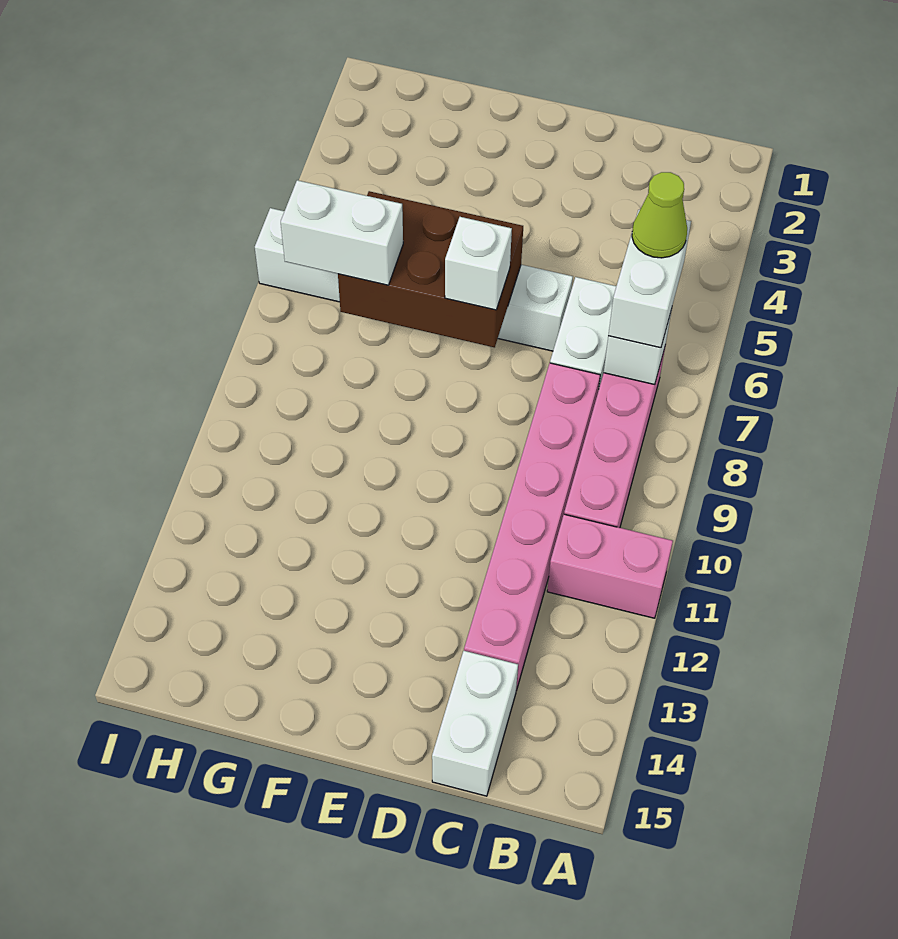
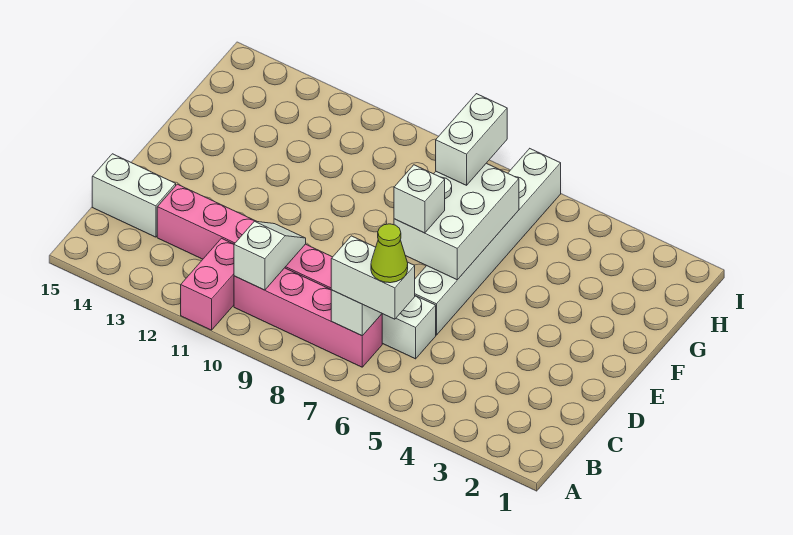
none -> white 1x2 slope [234,221,306,290]
brown 2x3 brick [338,191,523,347] -> white 2x3 brick [394,163,519,280]

